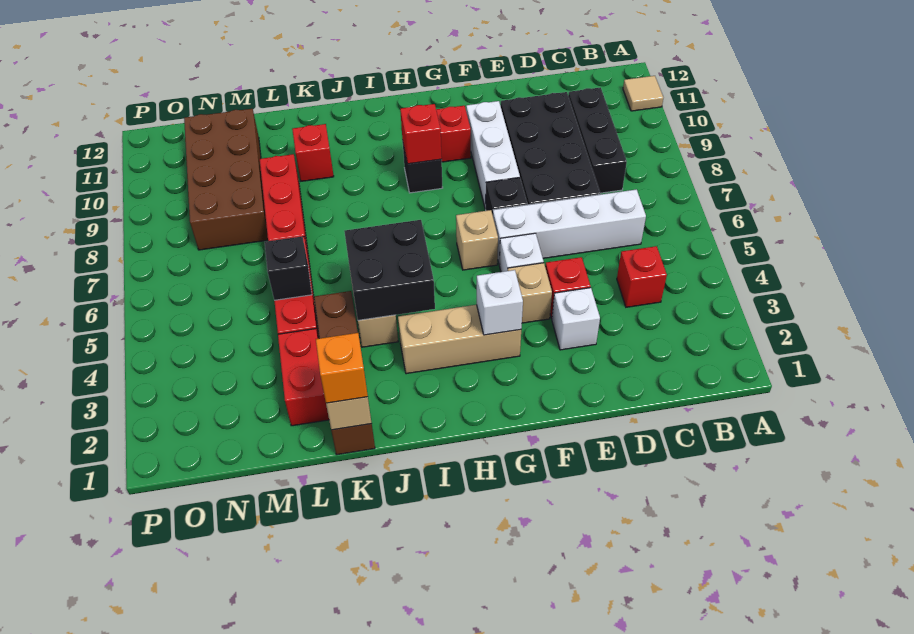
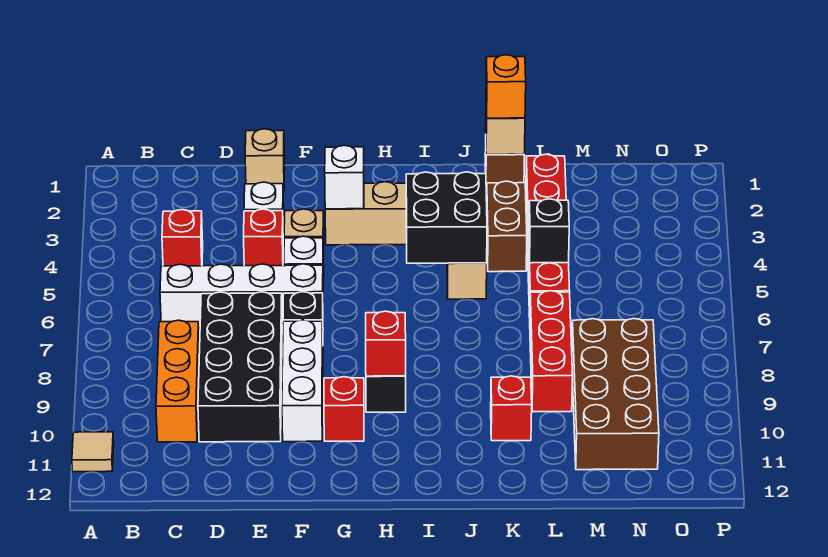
black 1x3 brick [568,87,627,193] -> orange 1x3 brick [156,320,199,442]
tan 1x1 brick [456,210,498,270] -> tan 1x1 brick moved to [245,129,285,191]

